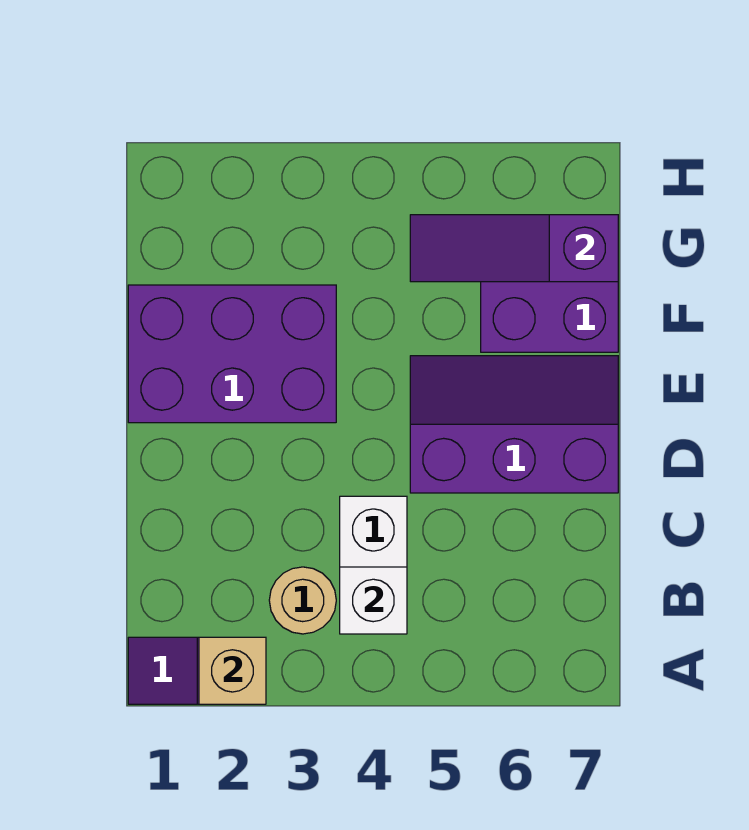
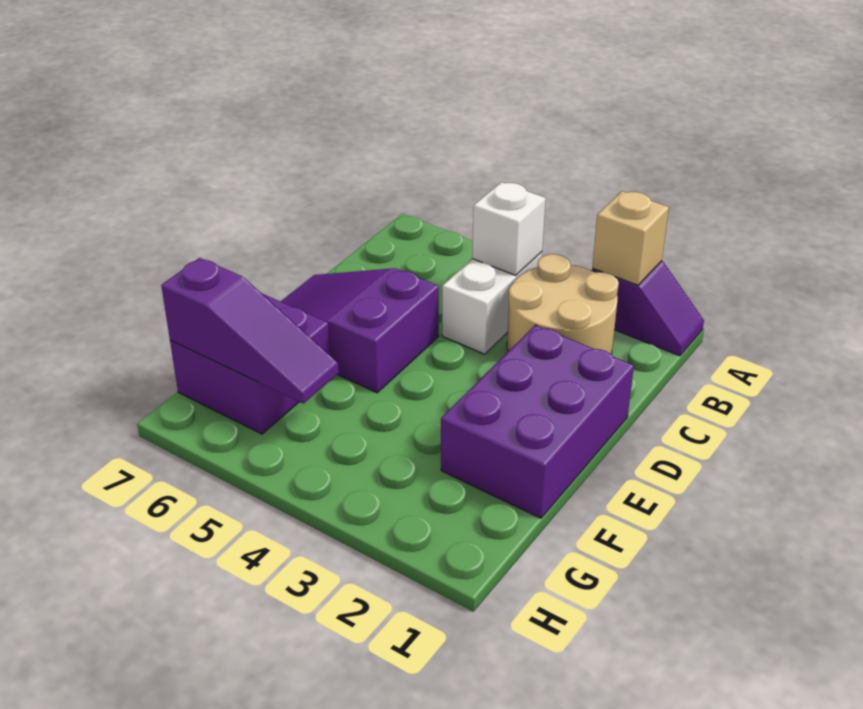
tan 1x1 round brick [269,567,336,634] -> tan 2x2 round brick [507,254,619,354]
purple 2x3 slope [410,356,618,493] -> purple 2x3 slope turned to [281,268,439,393]
purple 2x3 brick [128,285,336,423] -> purple 2x3 brick turned to [441,325,634,518]

